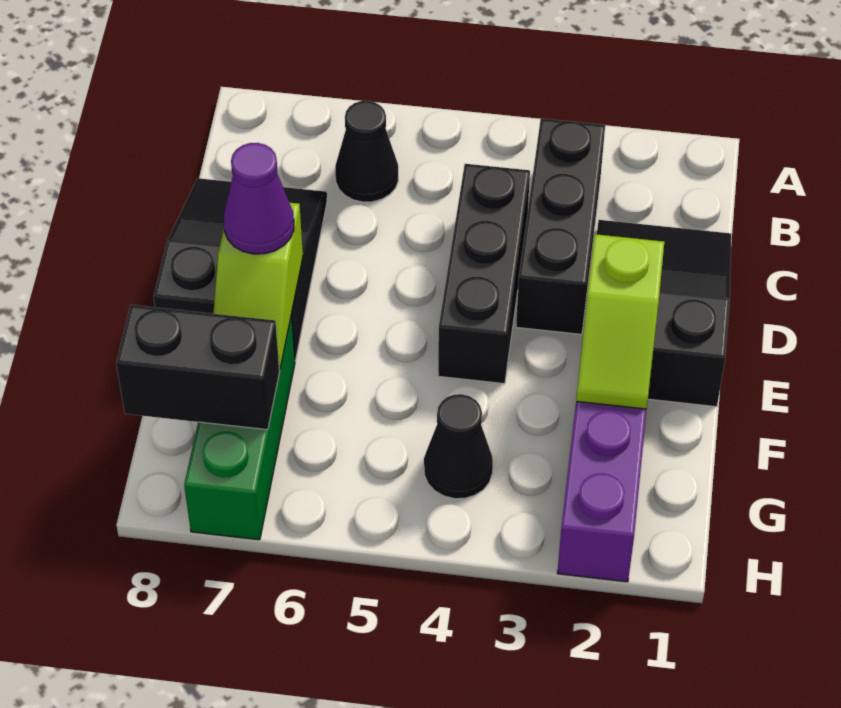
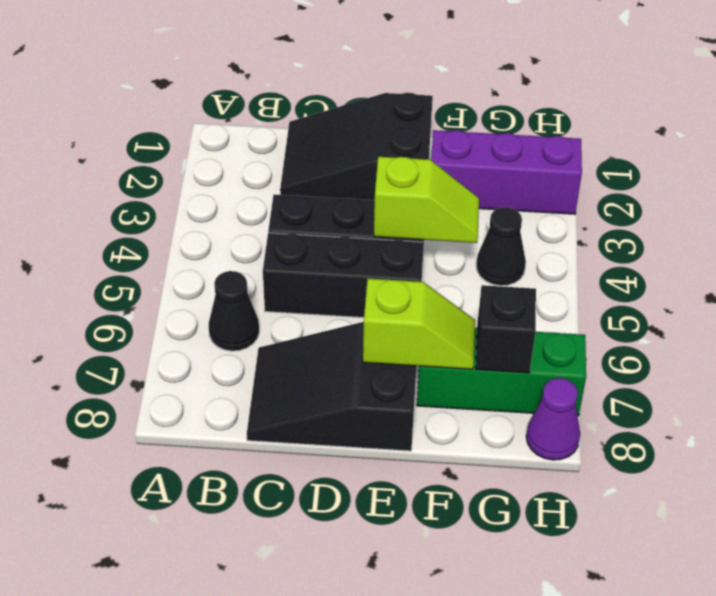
black 1x3 brick [516,119,605,334] -> black 1x3 brick moved to [263,233,424,318]
lime 1x2 slope [576,234,664,409] -> lime 1x2 slope moved to [374,157,479,243]
purple 1x1 cone [224,143,294,254] -> purple 1x1 cone moved to [526,378,580,460]
black 1x2 brick [116,305,280,430] -> black 1x1 brick [476,285,536,373]

